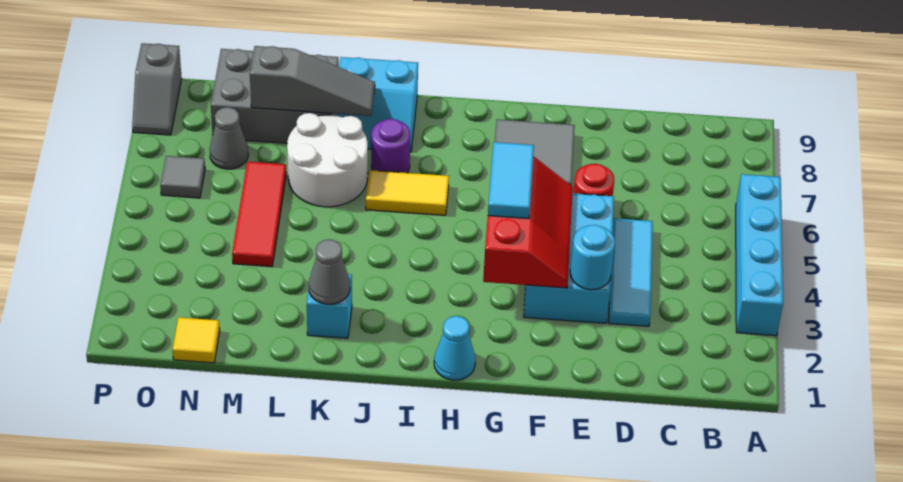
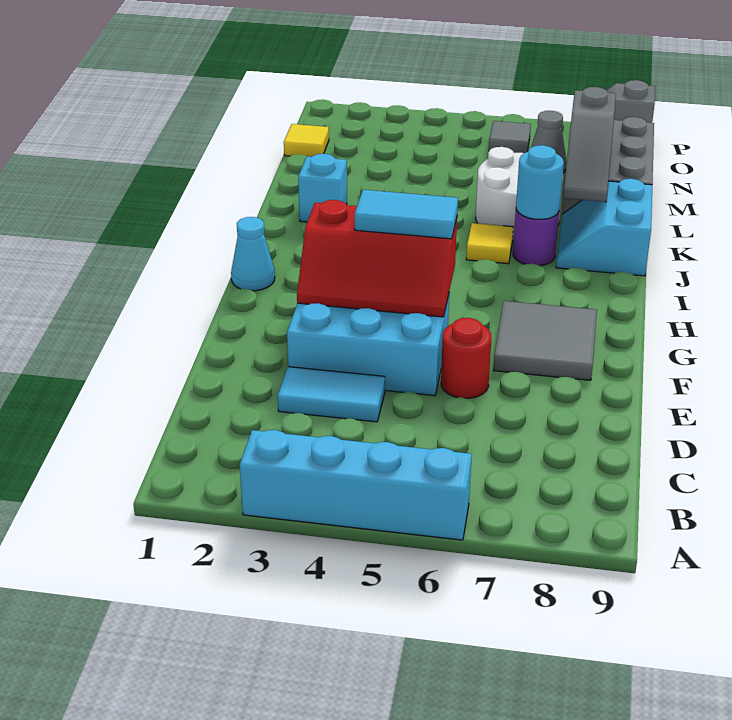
cyan 1x3 tile [609,218,653,326] -> cyan 1x2 tile [278,367,385,422]
cyan 1x1 round brick [570,225,615,290] -> cyan 1x1 round brick moved to [516,145,564,219]
yellow 1x2 tile [366,170,449,215] -> yellow 1x1 tile [466,223,513,264]
grey 1x1 cone [309,239,350,304] -> none
red 1x3 tile [232,162,286,267] -> none

